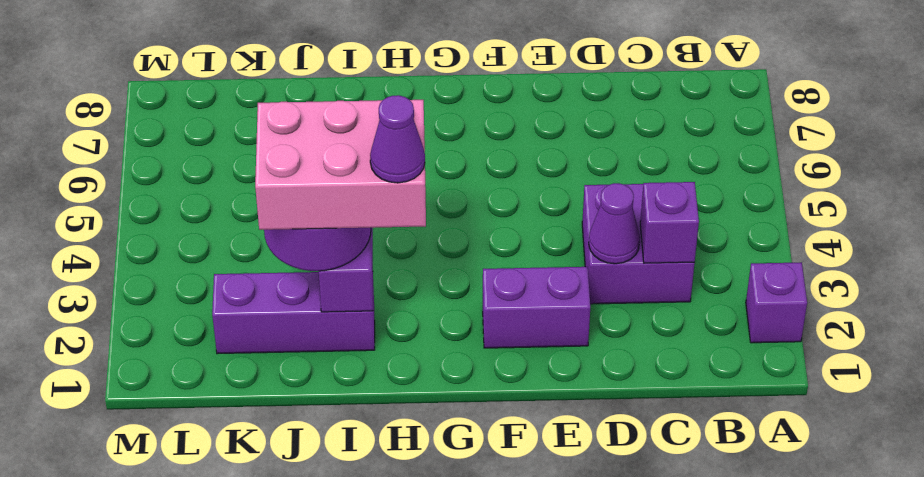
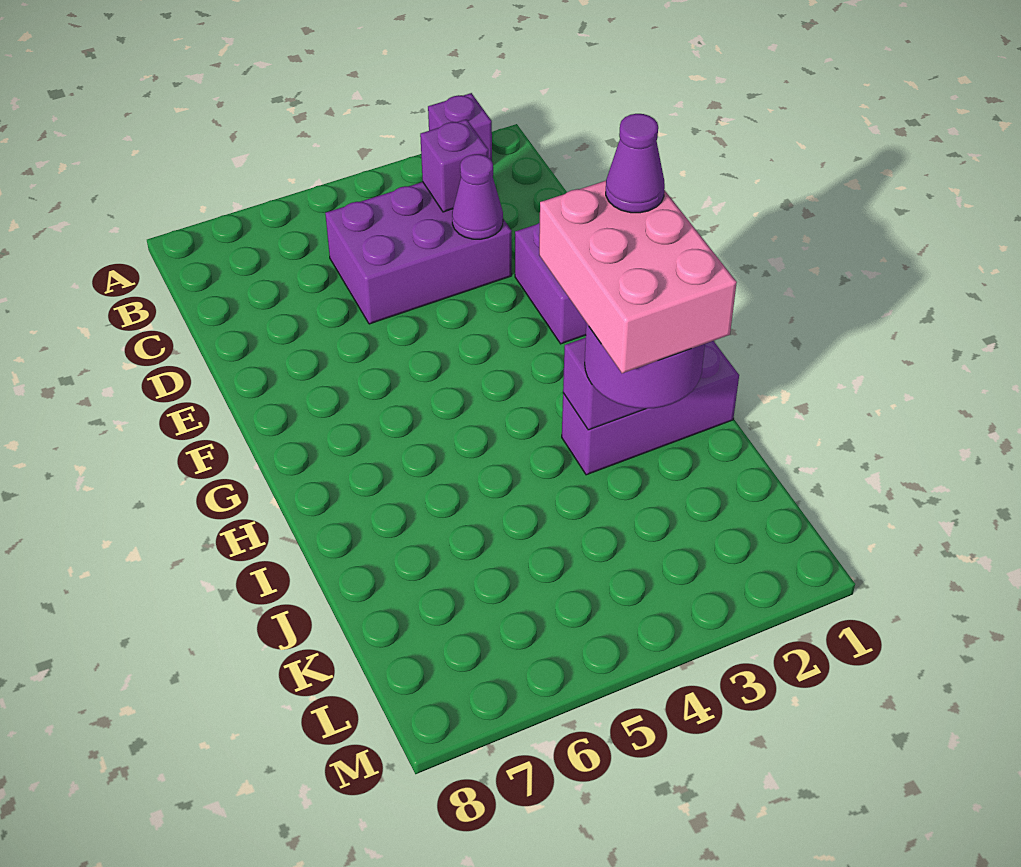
purple 2x2 brick [582,184,695,304] -> purple 2x3 brick [325,182,512,324]
purple 1x3 brick [212,272,375,354] -> purple 1x3 brick turned to [562,341,739,475]

